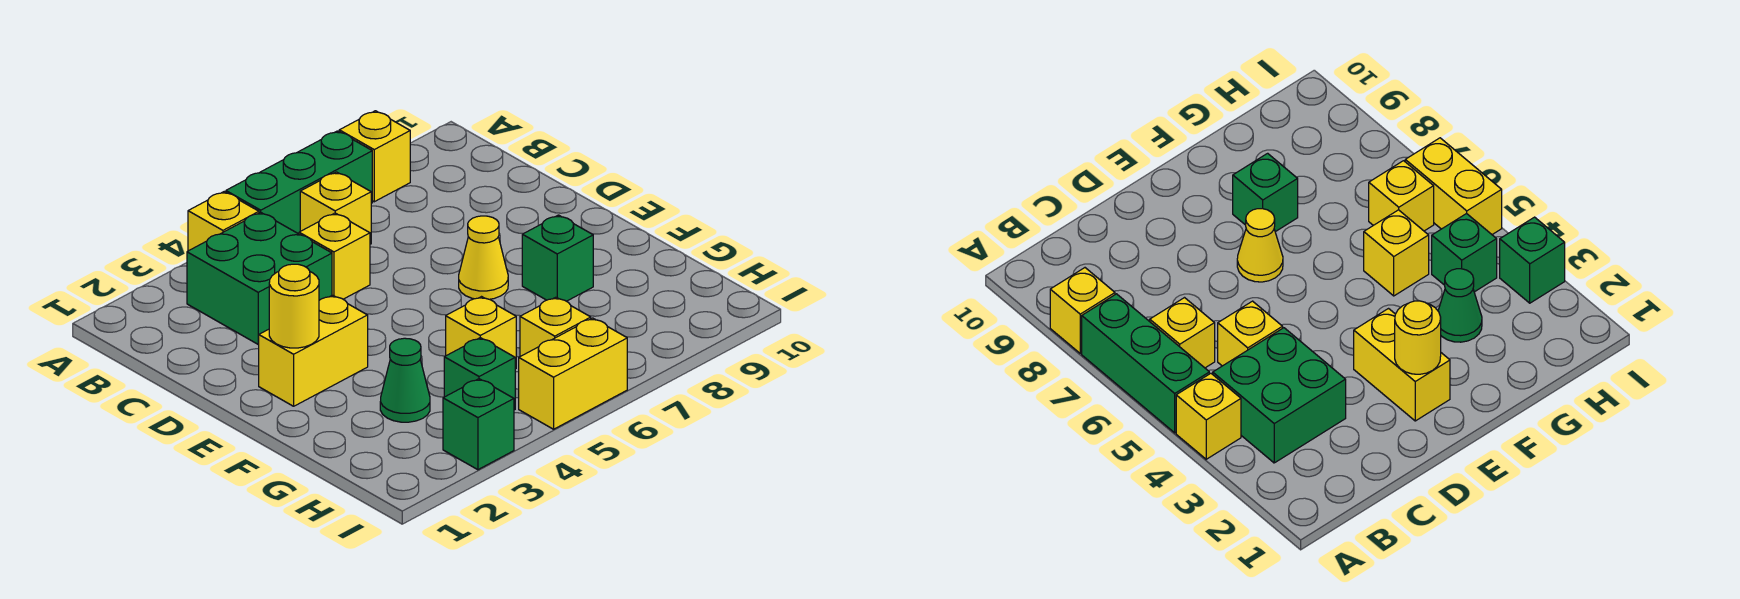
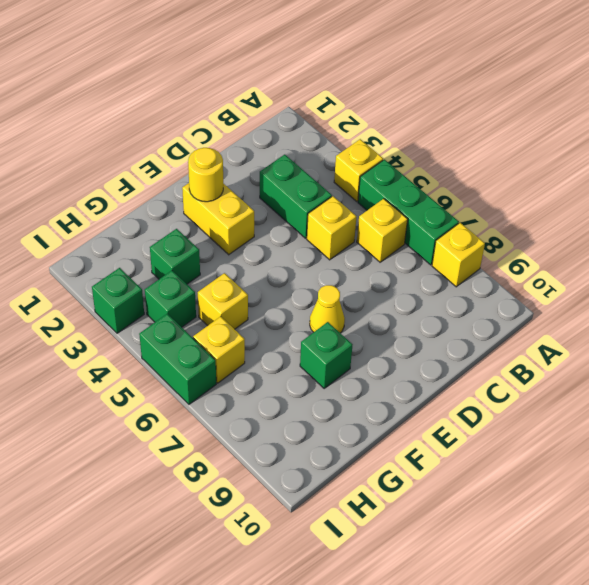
green 2x2 brick [187,212,332,344] -> green 1x2 brick [260,155,332,238]
green 1x1 cone [380,338,430,422] -> green 1x1 brick [150,229,200,284]
yellow 1x2 brick [519,318,627,429] -> green 1x2 brick [139,314,216,404]

